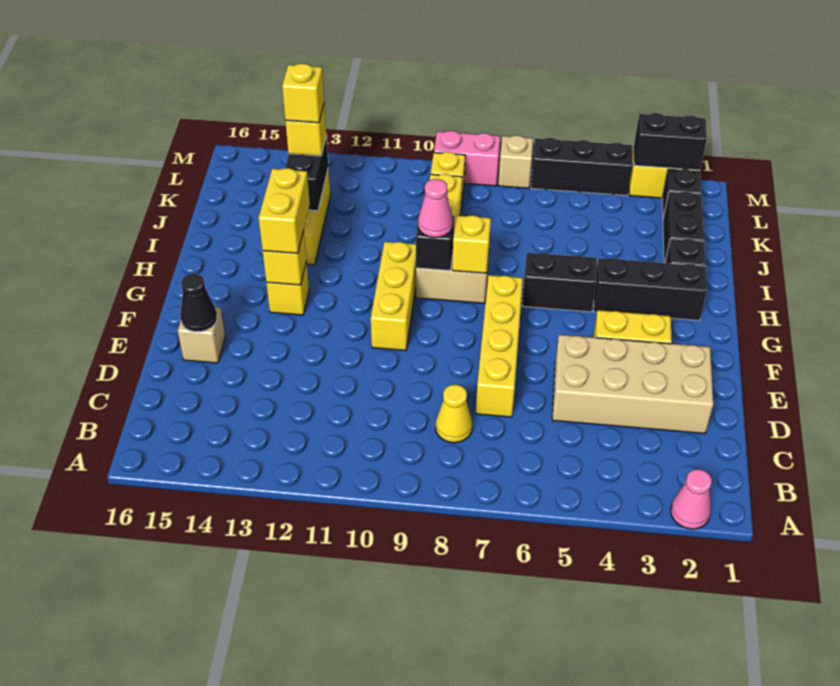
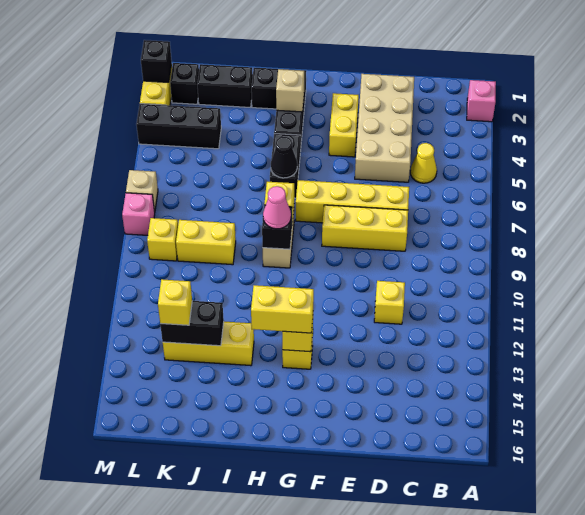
pink 1x1 cone [671,469,712,529] -> pink 1x1 brick [467,80,496,122]
yellow 1x1 cone [436,385,472,443] -> yellow 1x1 cone moved to [410,143,437,183]
tan 1x1 brick [178,307,225,363] -> tan 1x1 brick moved to [276,69,304,112]
black 1x1 cone [180,274,217,332] -> black 1x1 cone moved to [271,137,297,178]
yellow 1x3 brick [371,242,416,351] -> yellow 1x3 brick moved to [322,205,408,251]
yellow 1x1 brick [282,64,324,123] -> yellow 1x1 brick moved to [374,281,405,324]
black 1x2 brick [634,113,707,170] -> black 1x1 brick [141,40,172,82]
black 1x3 brick [531,138,633,196] -> black 1x3 brick turned to [136,104,221,149]
pink 1x2 brick [434,131,501,186] -> pink 1x1 brick [122,193,155,235]

